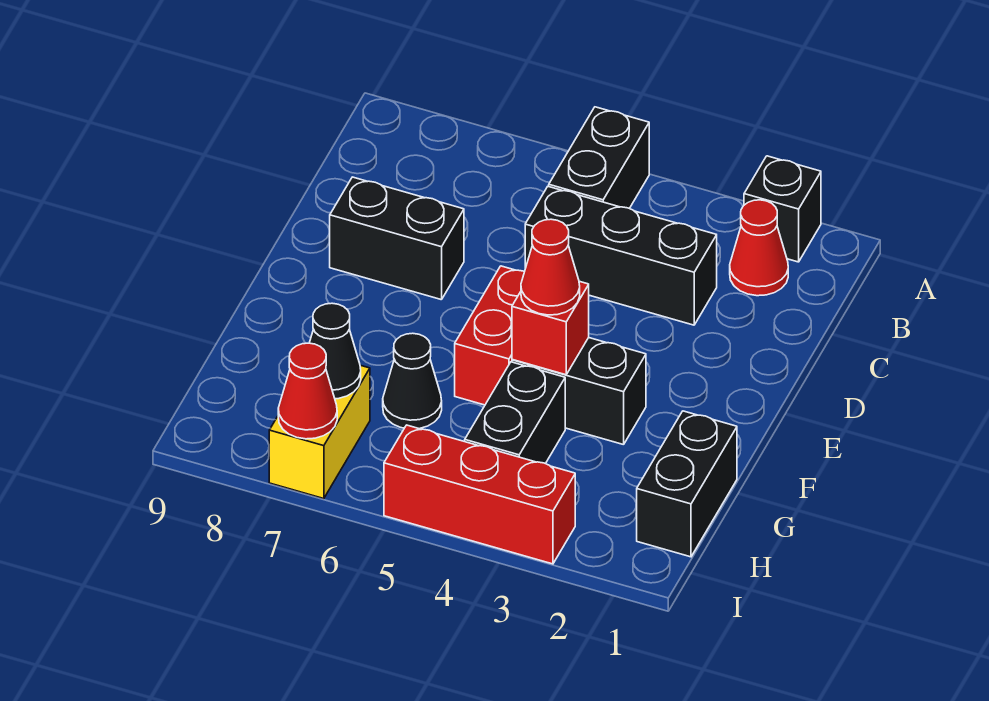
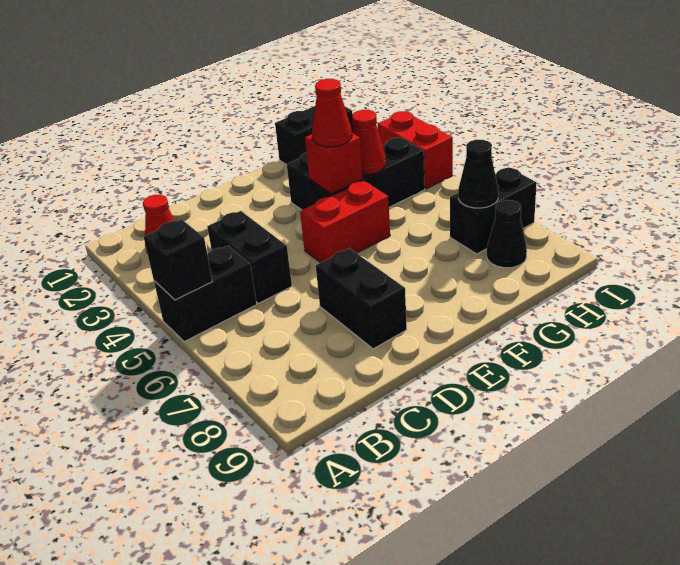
black 1x1 brick [744,156,821,262] -> black 1x1 brick moved to [144,219,212,300]
black 1x3 brick [525,186,717,325] -> black 1x2 brick [207,211,292,303]
black 1x1 cone [383,333,442,429] -> black 1x1 cone moved to [487,200,527,268]
yellow 1x2 brick [269,365,370,499] -> black 1x2 brick [450,167,537,254]
red 1x3 brick [384,425,575,564] -> red 1x2 brick [378,111,453,189]
red 1x1 cone [278,343,337,439] -> red 1x1 cone moved to [352,110,386,174]

